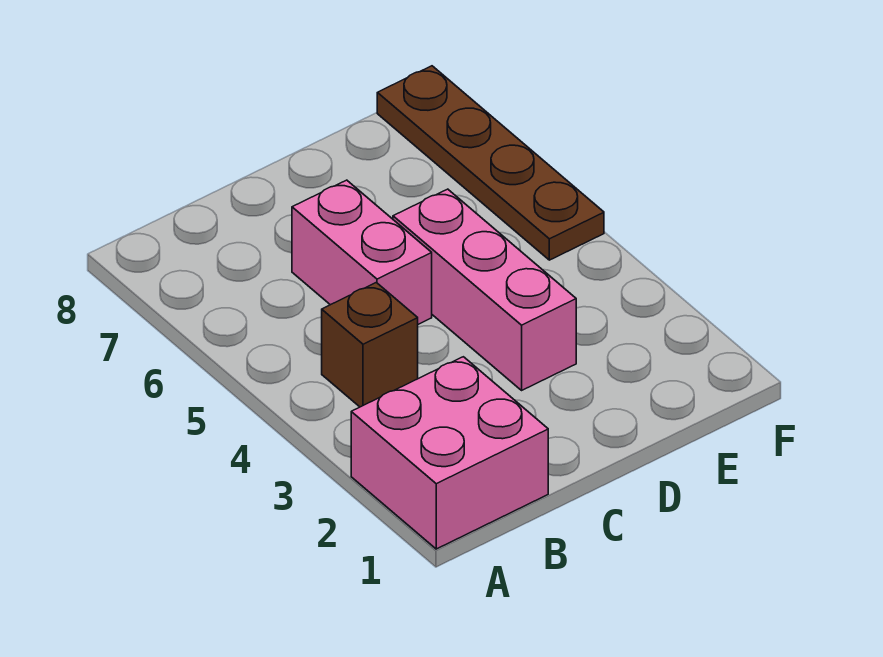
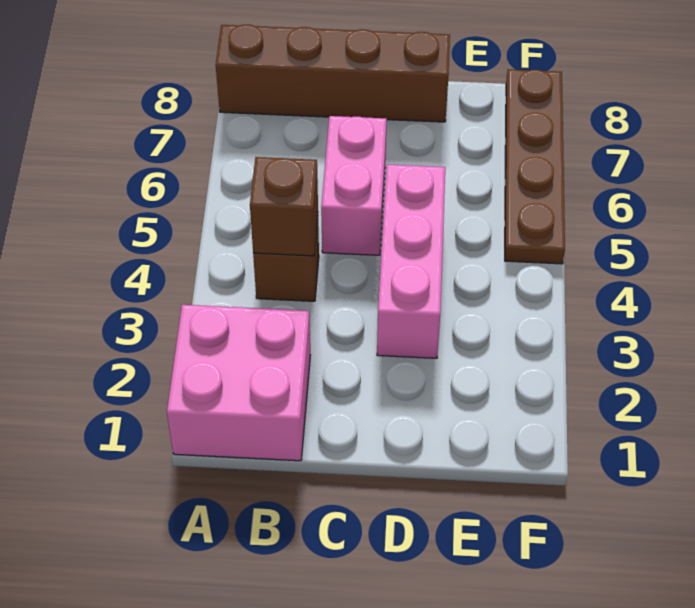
none -> brown 1x4 brick [216,25,450,122]
none -> brown 1x1 brick [250,157,318,256]

